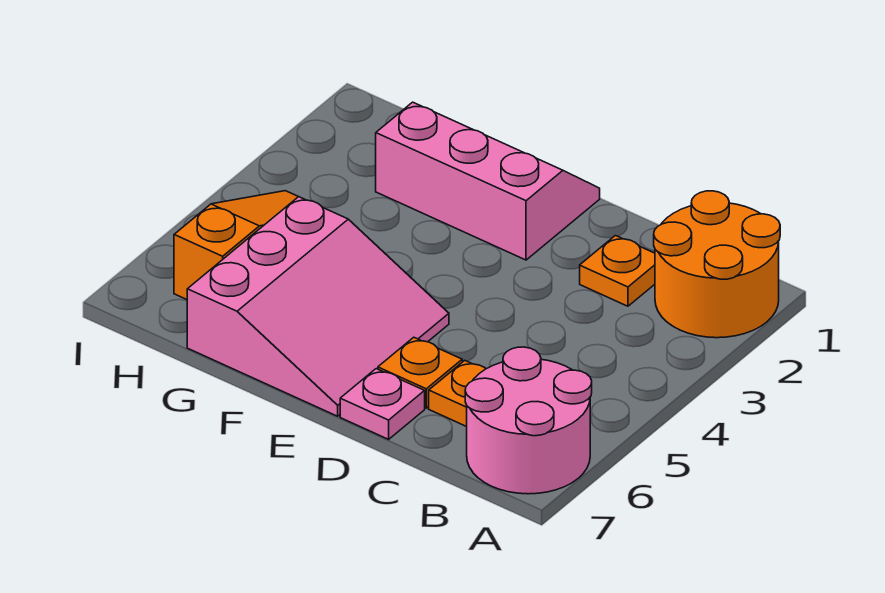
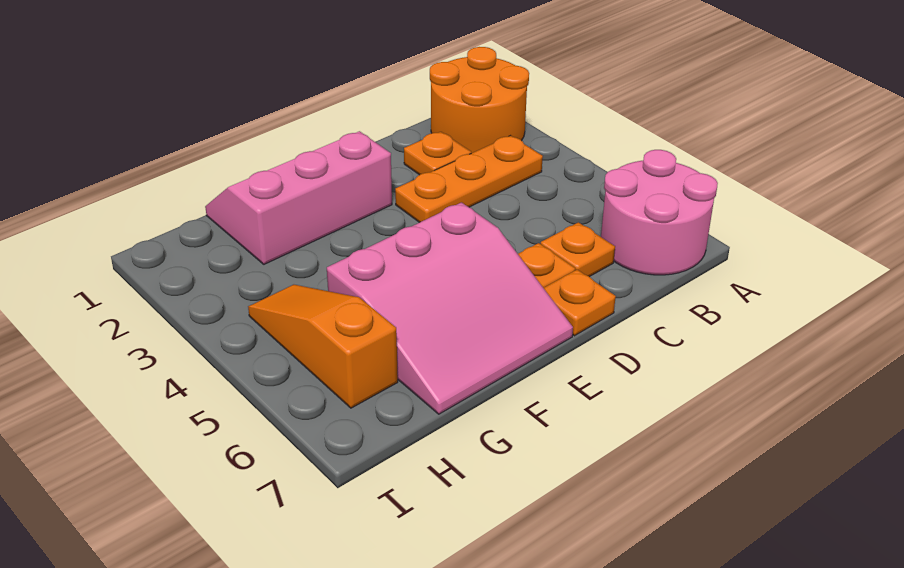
none -> orange 1x3 plate [395,136,543,222]
pink 1x1 plate [340,369,425,439] -> orange 1x1 plate [544,270,616,336]
pink 3x3 slope [187,197,449,416] -> pink 3x3 slope turned to [327,203,573,414]

